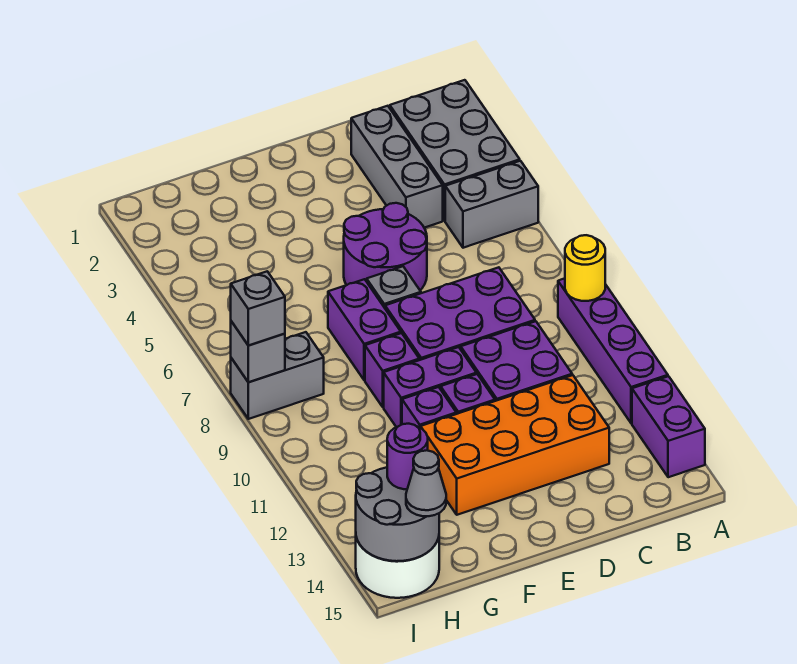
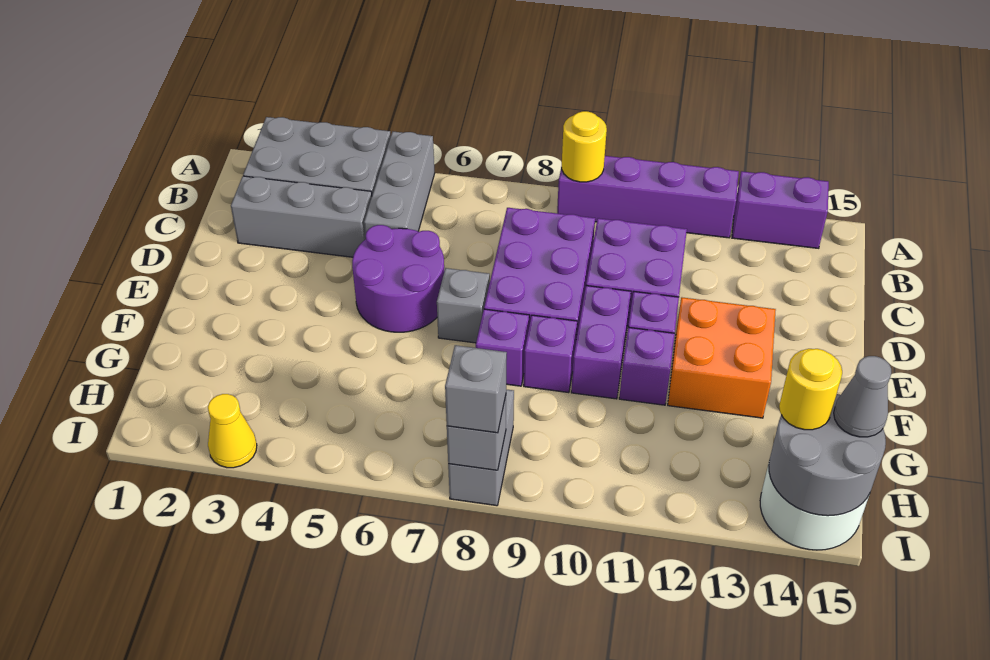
grey 1x2 brick [445,161,538,248] -> grey 1x3 brick [364,132,435,237]
orange 2x4 brick [421,375,609,515] -> orange 2x2 brick [668,297,776,418]
purple 1x2 brick [328,279,401,380] -> purple 1x1 brick [476,309,529,386]
purple 1x1 round brick [387,424,428,489] -> yellow 1x1 round brick [779,349,842,430]
none -> yellow 1x1 cone [208,394,257,468]

